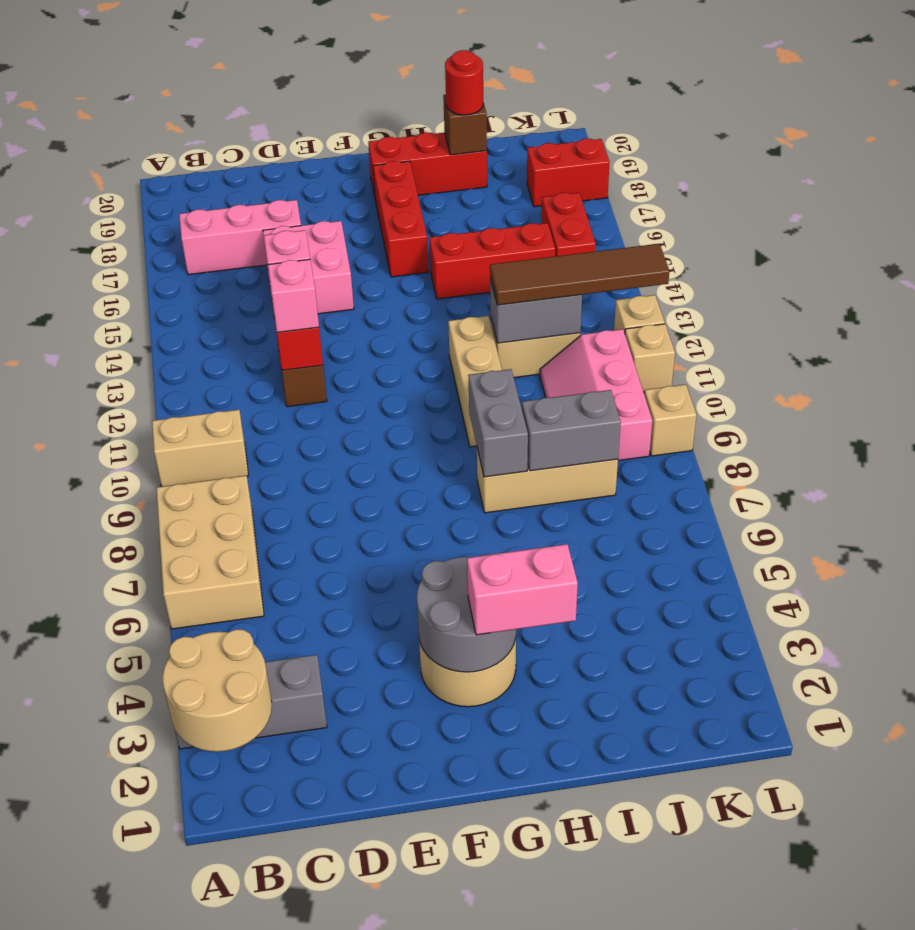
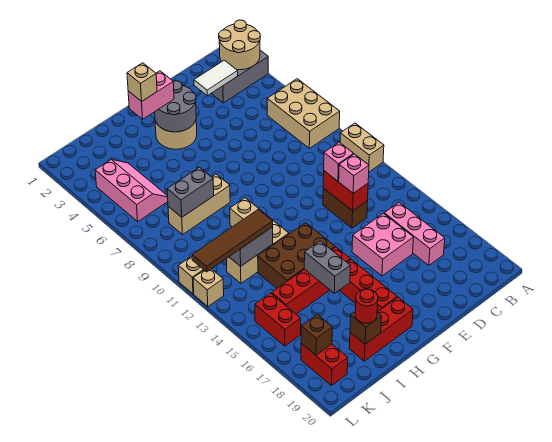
tan 1x2 brick [152,410,248,487] -> tan 1x2 brick turned to [340,123,384,172]
pink 1x3 brick [179,200,301,275] -> pink 1x3 brick turned to [384,203,445,265]
none -> white 1x2 tile [194,60,238,96]
none -> brown 2x3 brick [258,223,335,288]
grey 1x2 brick [468,369,528,477] -> grey 1x2 brick moved to [304,241,350,293]
red 1x3 brick [429,223,555,299] -> red 1x4 brick [272,247,351,314]
pink 2x3 slope [540,329,652,461] -> pink 2x3 slope moved to [95,160,168,221]
red 1x2 brick [527,139,610,207] -> red 1x2 brick turned to [301,343,348,386]
none -> brown 1x1 brick [301,314,332,355]
tan 1x1 brick [644,384,696,456] -> tan 1x1 brick moved to [127,63,157,102]

